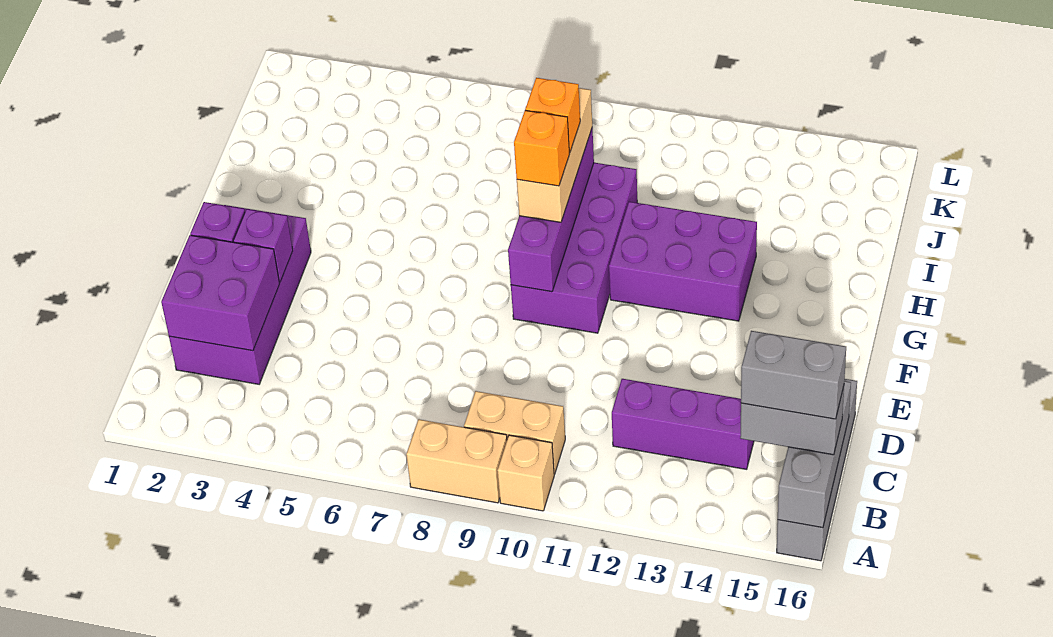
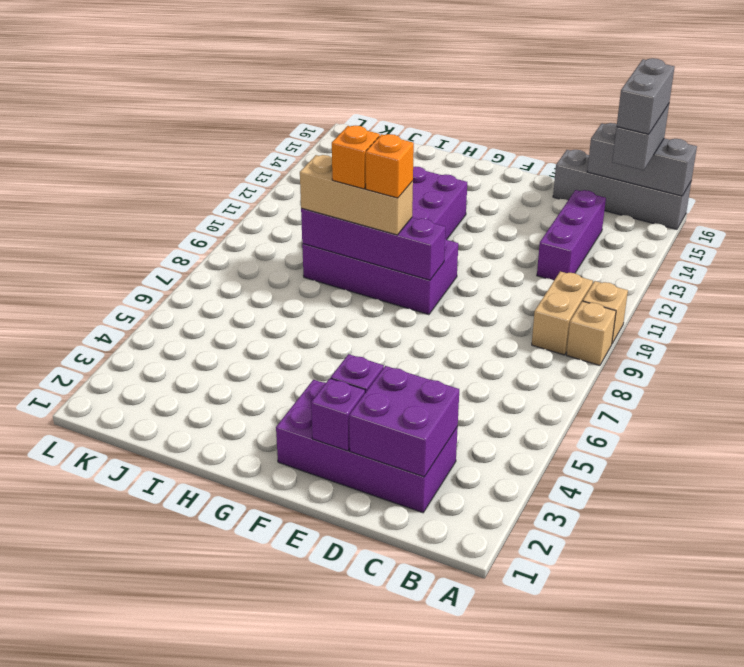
tan 1x2 brick [406,419,507,503] -> tan 1x1 brick [566,301,616,365]

